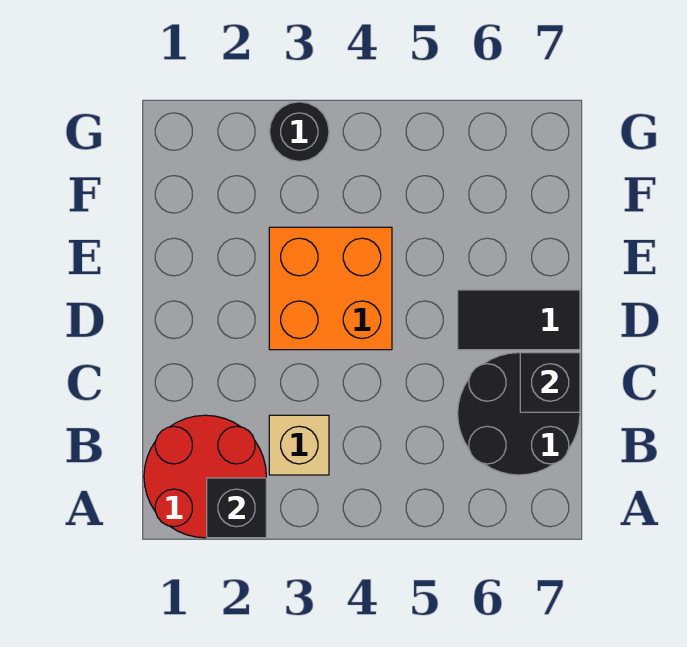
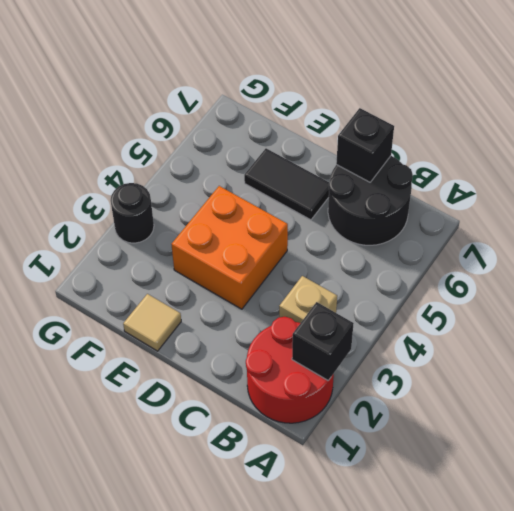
black 1x2 tile [458,290,580,350] -> black 1x2 tile turned to [244,148,329,220]
none -> tan 1x1 tile [123,294,181,351]

